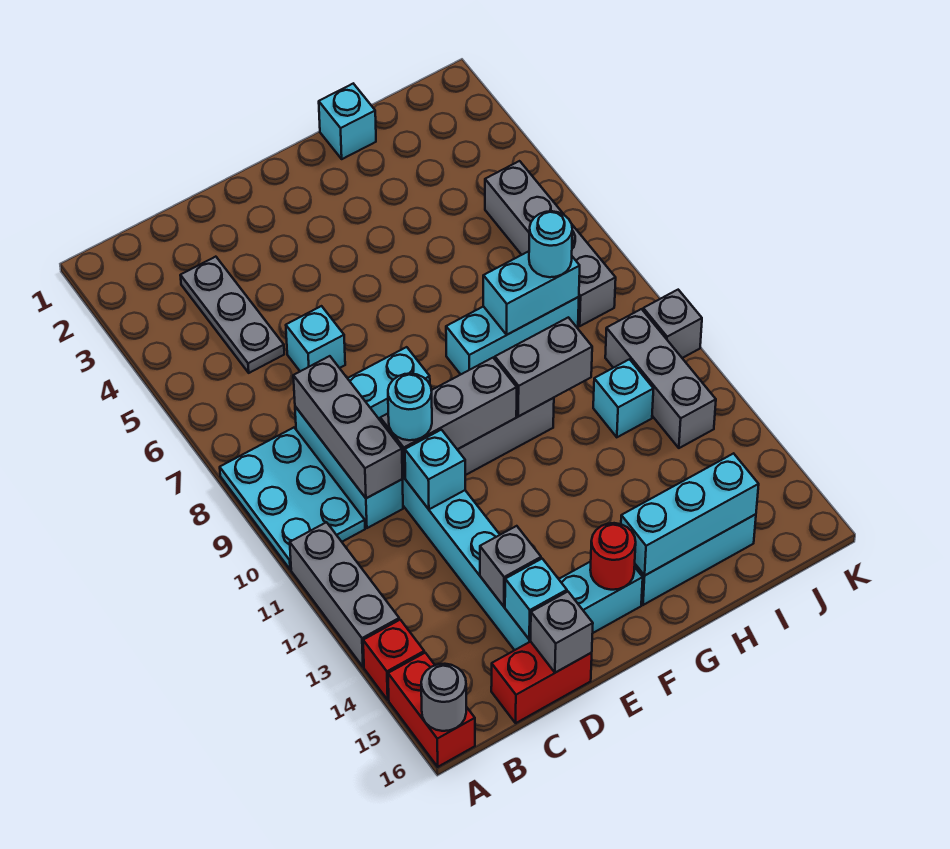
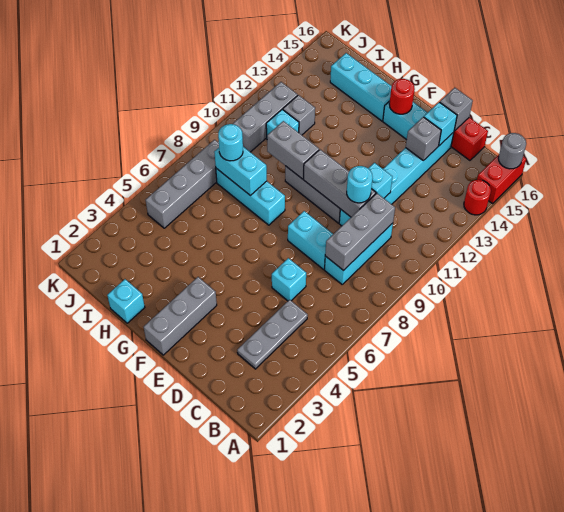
cyan 2x3 plate [220,428,365,570] -> none
grey 1x3 brick [290,522,399,667] -> grey 1x3 brick moved to [144,277,217,355]
red 1x1 brick [363,620,424,700] -> red 1x1 round brick [464,180,491,215]
cyan 1x3 brick [621,453,759,576] -> none
grey 1x1 brick [643,290,702,358] -> grey 1x1 brick moved to [283,95,315,135]

